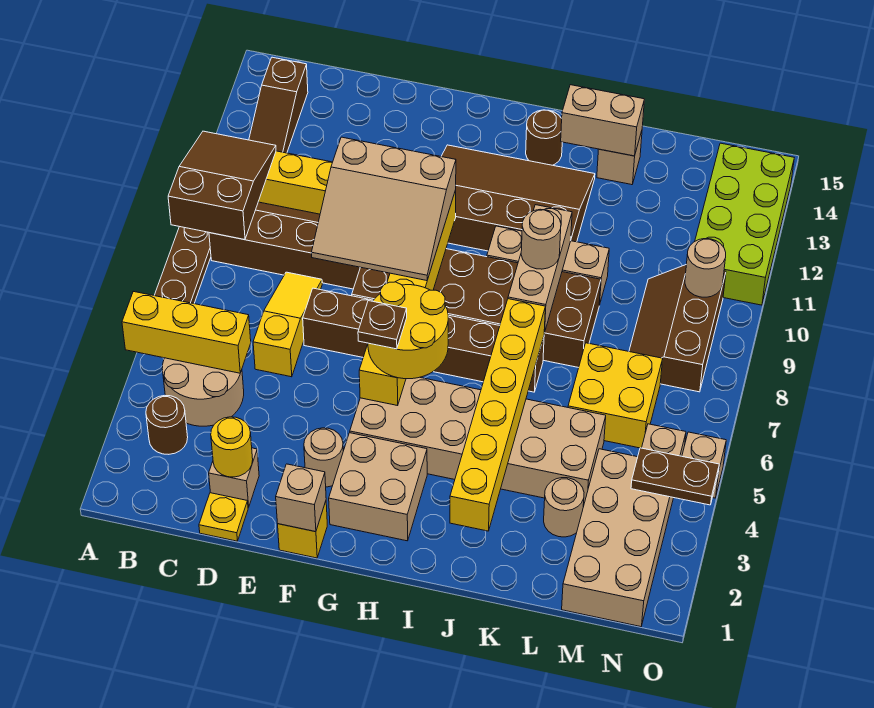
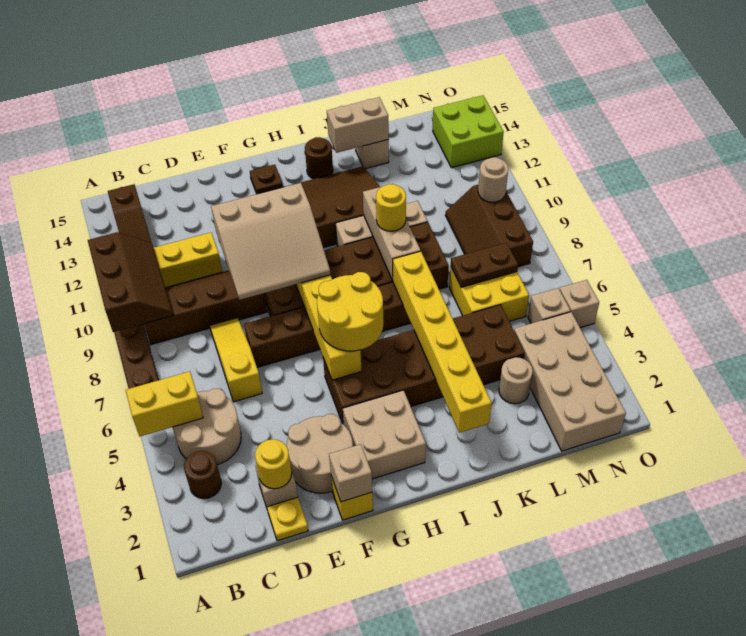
yellow 1x3 brick [122,291,251,373] -> yellow 1x2 brick [126,371,203,436]
brown 2x3 slope [168,131,276,240] -> brown 2x3 slope turned to [88,232,173,332]
tan 1x1 round brick [304,428,343,487] -> tan 2x2 round brick [287,414,353,493]
tan 2x6 brick [350,377,606,506] -> brown 2x6 brick [323,305,525,424]
brown 1x1 plate [358,301,407,349] -> brown 1x1 plate moved to [250,164,283,194]
tan 1x1 round brick [521,209,561,269] -> yellow 1x1 round brick [376,184,406,231]
brown 1x2 plate [631,448,719,505] -> brown 1x2 plate moved to [451,243,518,287]
lime 2x4 brick [695,143,794,305] -> lime 2x2 brick [433,95,504,168]

